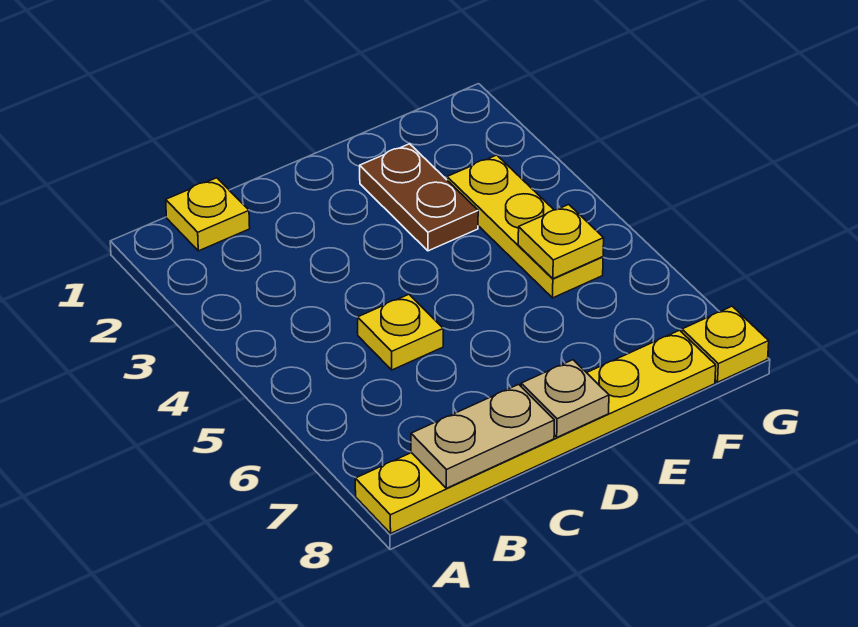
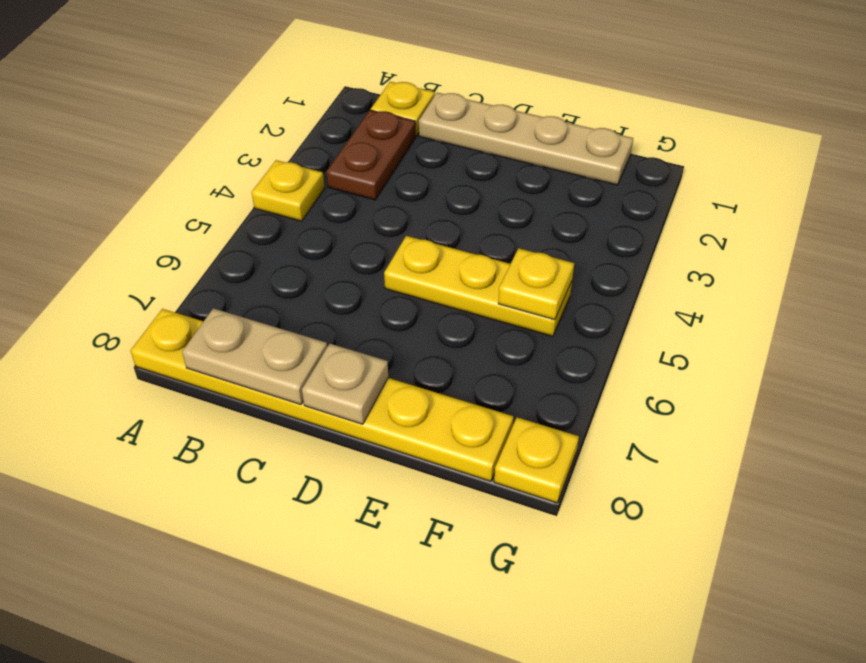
none -> tan 1x4 plate [419,93,633,185]
yellow 1x1 plate [358,294,443,370] -> yellow 1x1 plate moved to [252,160,325,221]
brown 1x2 plate [360,144,478,251] -> brown 1x2 plate moved to [326,110,416,200]
yellow 1x3 plate [447,155,603,298] -> yellow 1x3 plate turned to [384,236,572,336]

